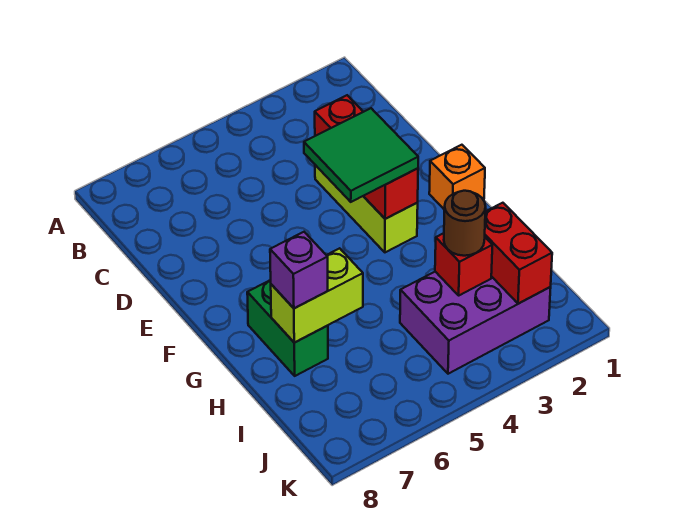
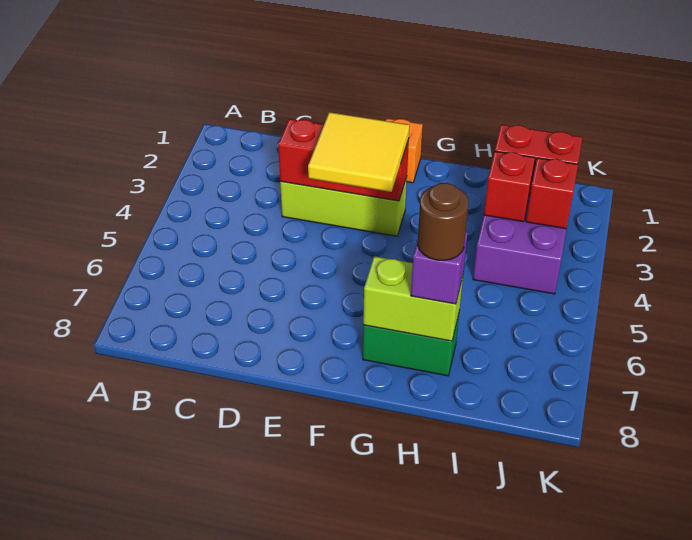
green 2x2 tile [304,108,418,202] -> yellow 2x2 tile [308,112,410,192]
lime 1x2 brick [271,248,363,343] -> lime 1x2 brick turned to [363,256,463,341]
brown 1x1 round brick [444,191,486,256] -> brown 1x1 round brick moved to [418,183,468,261]
none -> red 1x1 brick [526,158,578,229]

